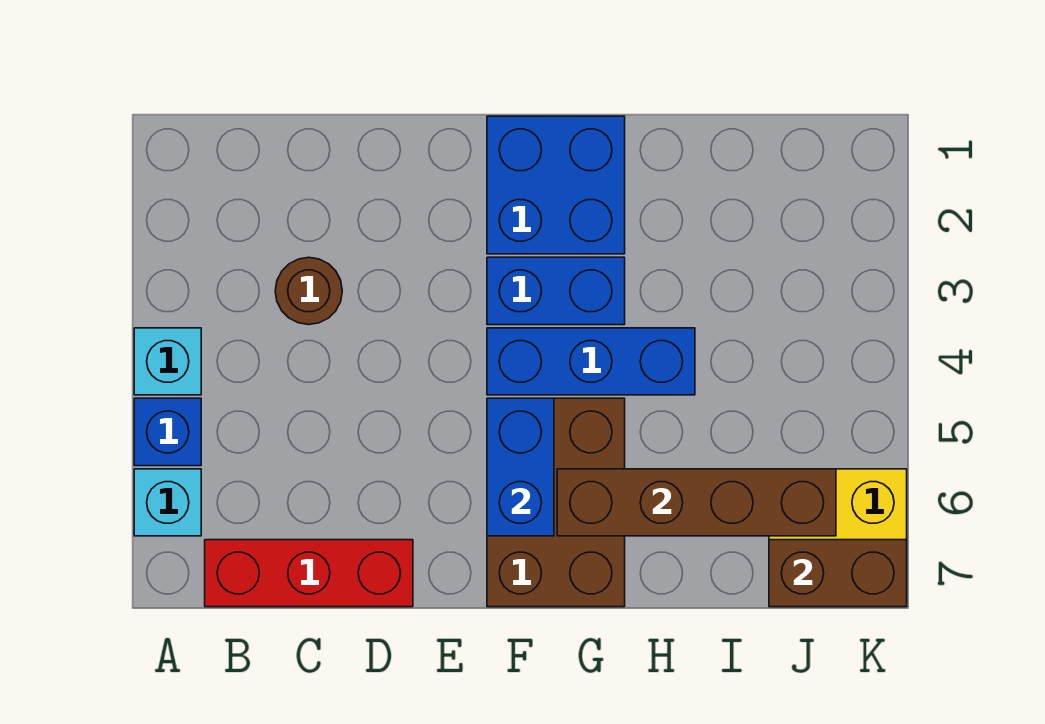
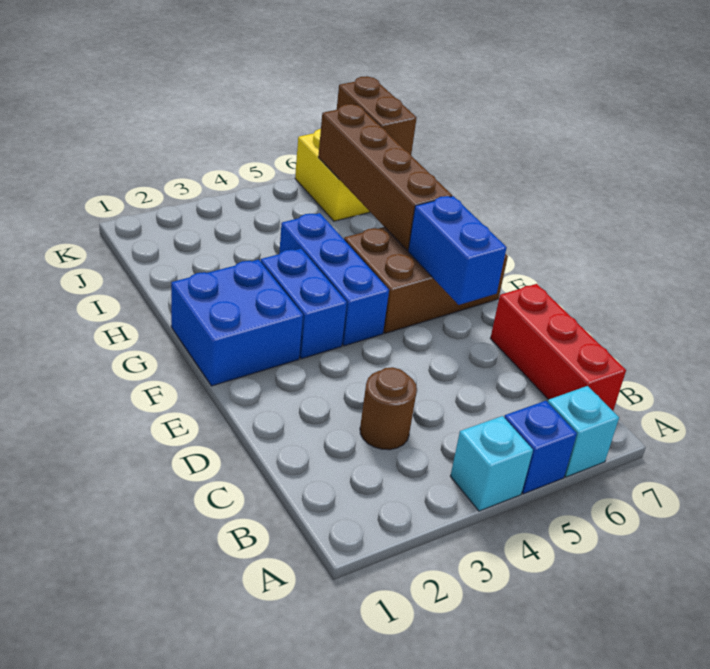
blue 1x2 brick [487,398,554,536] -> blue 1x2 brick turned to [408,196,507,305]

